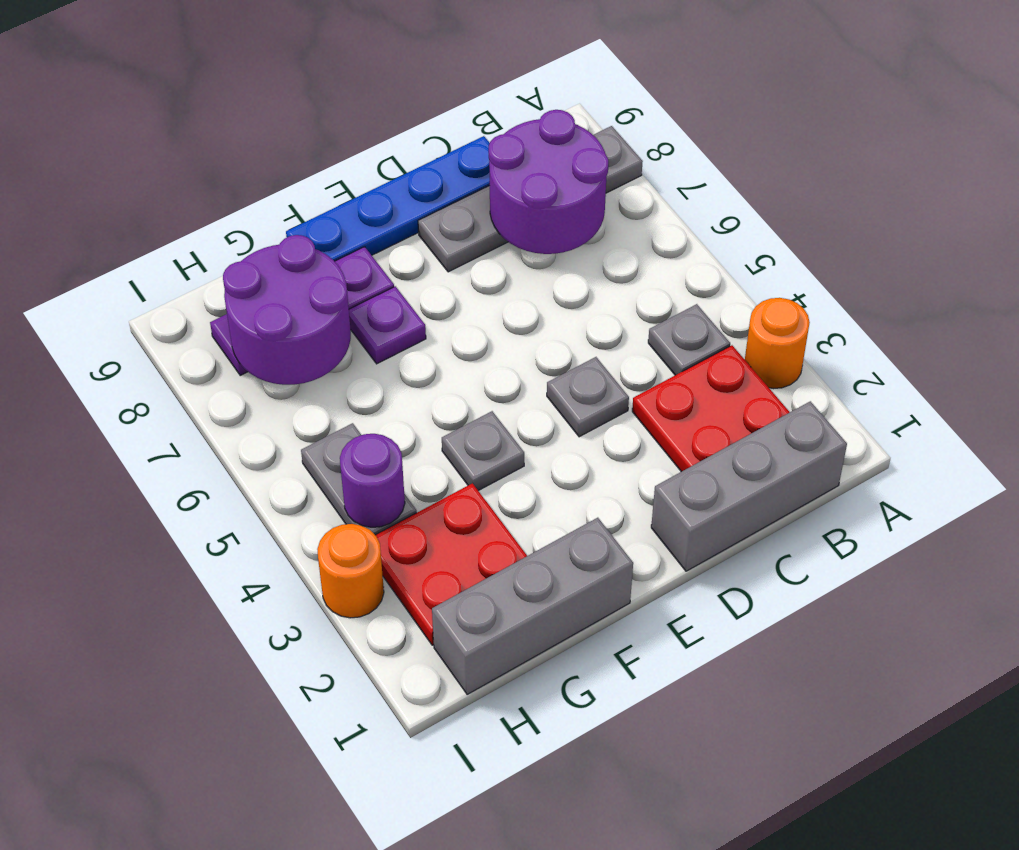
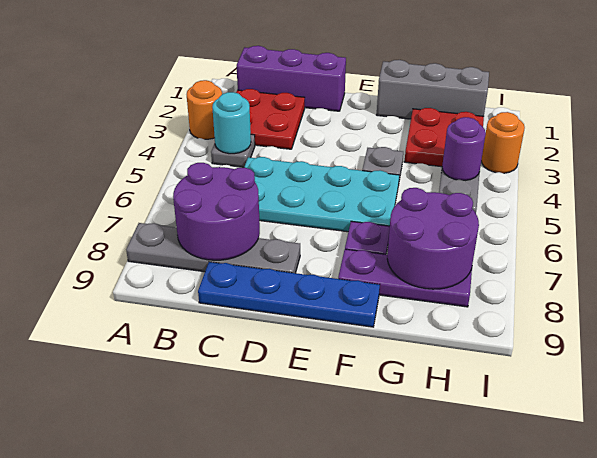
grey 1x3 brick [651,401,847,571] -> purple 1x3 brick [237,46,346,111]
none -> cyan 1x1 round brick [212,92,251,154]
none -> cyan 2x4 plate [244,157,399,232]
grey 1x1 plate [547,357,629,437] -> none

